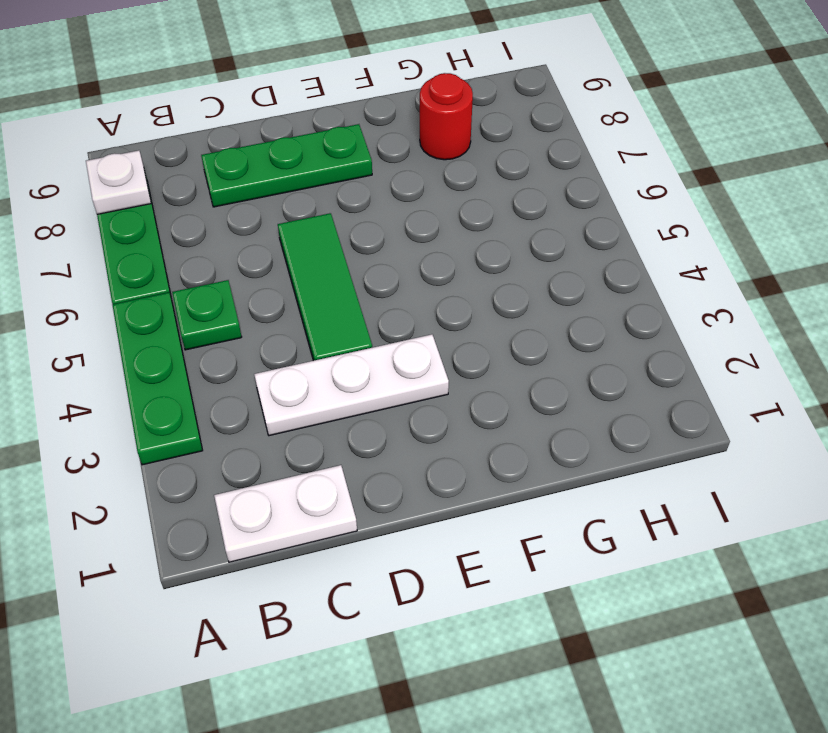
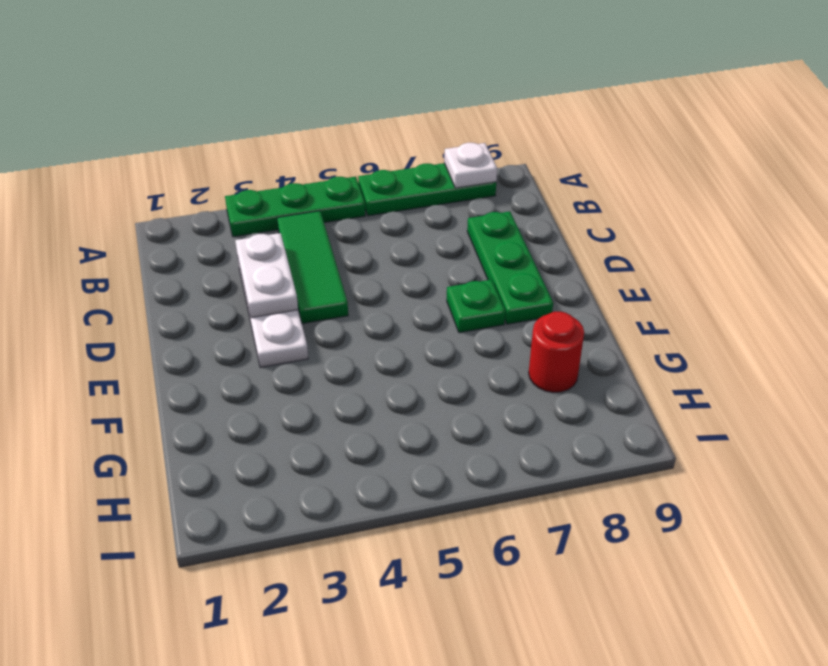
white 1x2 plate [214,465,357,562] -> white 1x2 plate moved to [235,233,298,318]
green 1x1 plate [172,280,242,350] -> green 1x1 plate moved to [447,279,505,333]
green 1x3 tile [278,213,372,361] -> green 1x3 tile turned to [277,211,348,324]

